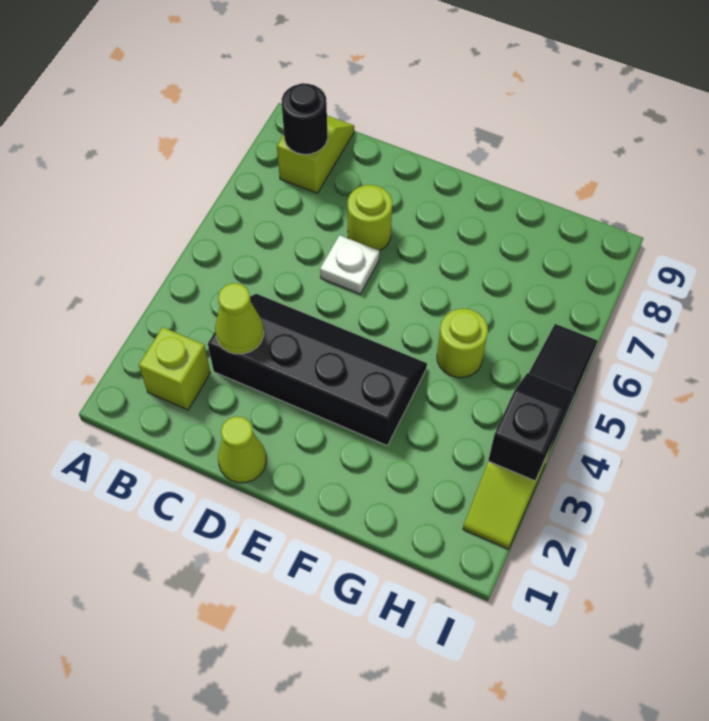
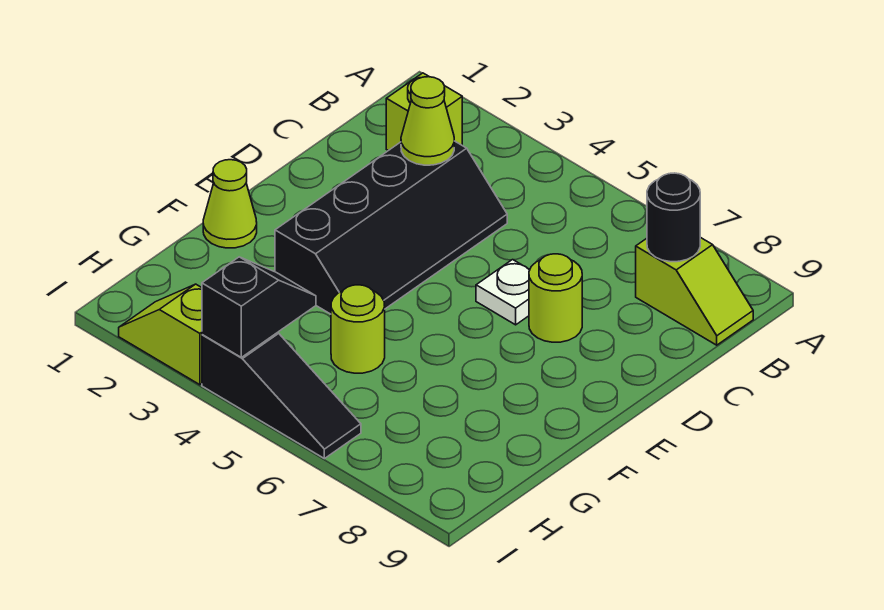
lime 1x1 cone [218,416,266,483] -> lime 1x1 cone moved to [203,160,257,248]
black 1x2 slope [488,373,573,481] -> black 1x2 slope turned to [202,257,316,357]

